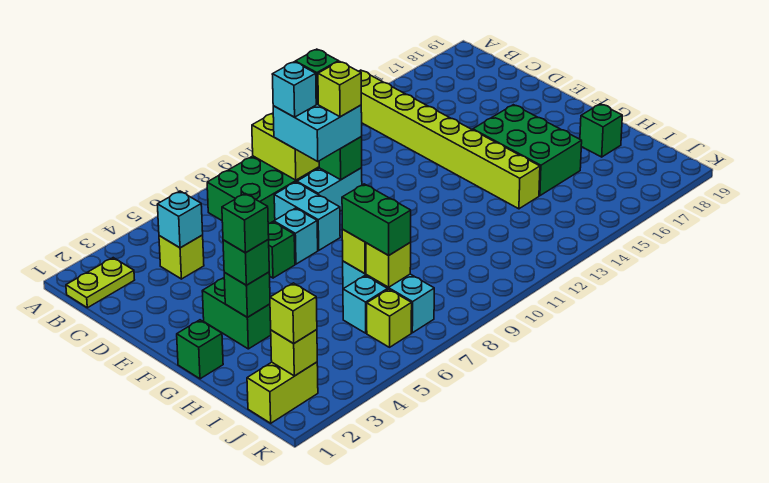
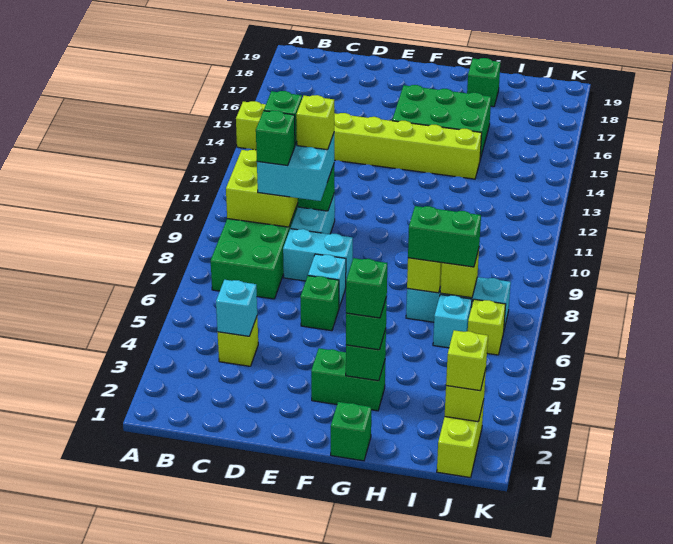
lime 1x2 plate [66,258,134,308] -> none
cyan 1x1 brick [272,62,316,117] -> green 1x1 brick [256,111,295,166]

